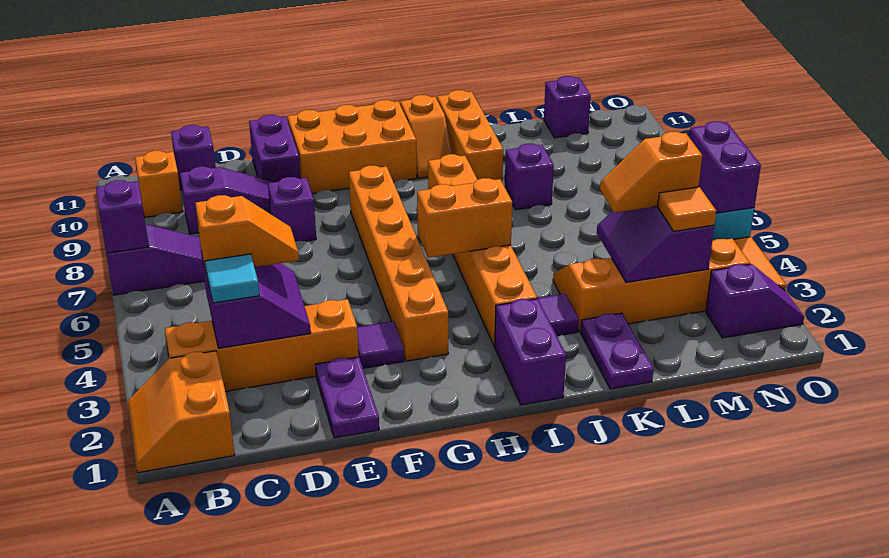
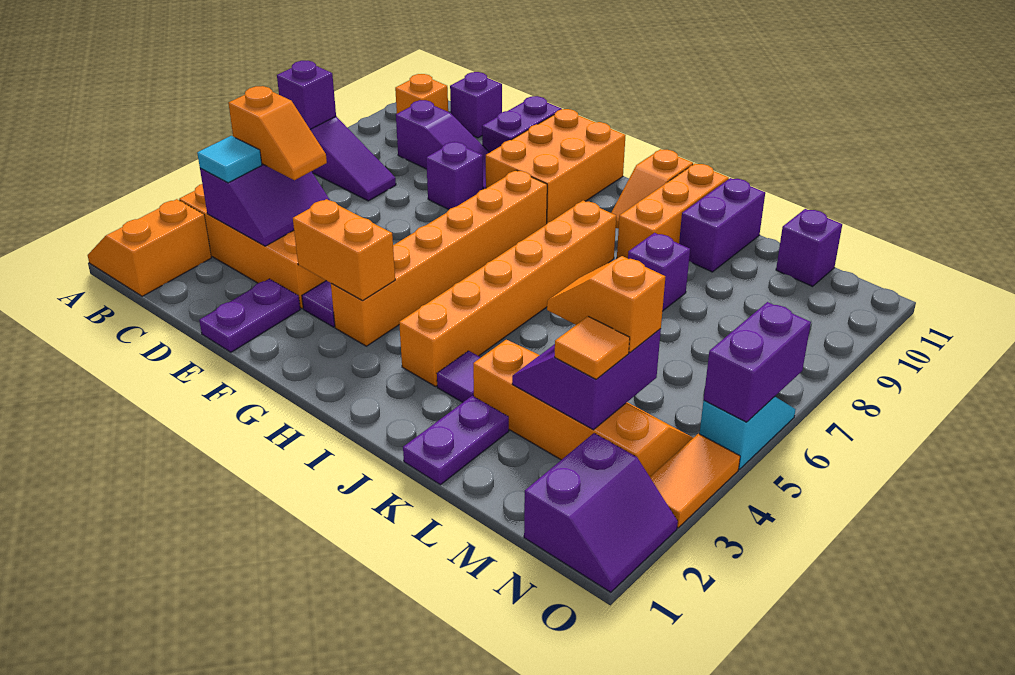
orange 2x3 brick [288,100,417,194] -> orange 2x3 brick turned to [486,109,626,223]
orange 1x2 brick [417,178,512,258] -> orange 1x2 brick moved to [293,199,395,301]
purple 1x2 brick [495,299,566,405] -> purple 1x2 brick moved to [679,178,765,272]
purple 1x2 slope [706,264,804,338] -> purple 2x2 slope [524,433,678,592]

